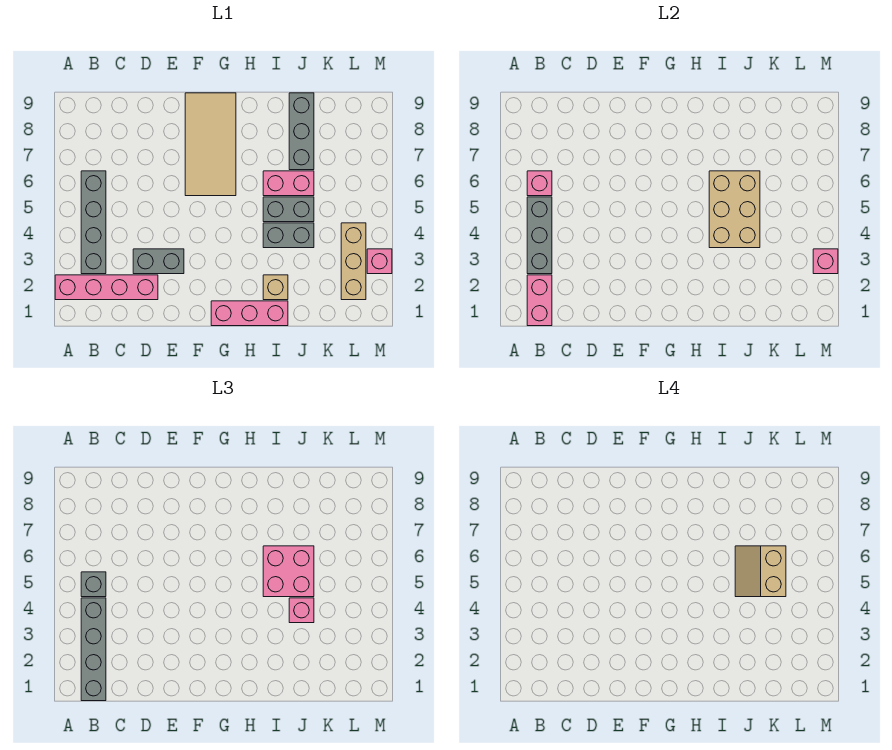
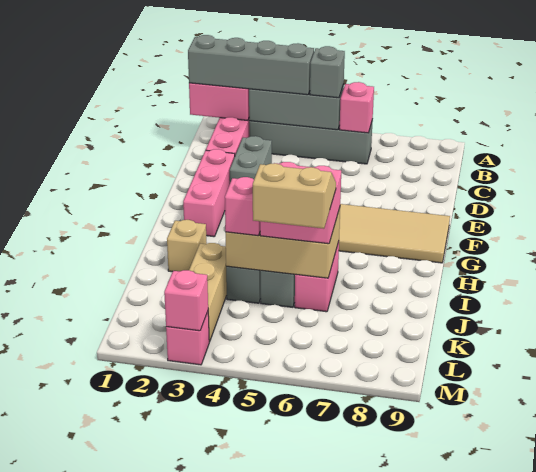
pink 1x3 brick [211,301,288,326] -> pink 1x3 brick moved to [183,149,235,237]
grey 1x3 brick [289,93,314,170] -> none
tan 1x3 brick [341,223,366,300] -> tan 1x3 brick turned to [189,243,227,342]

